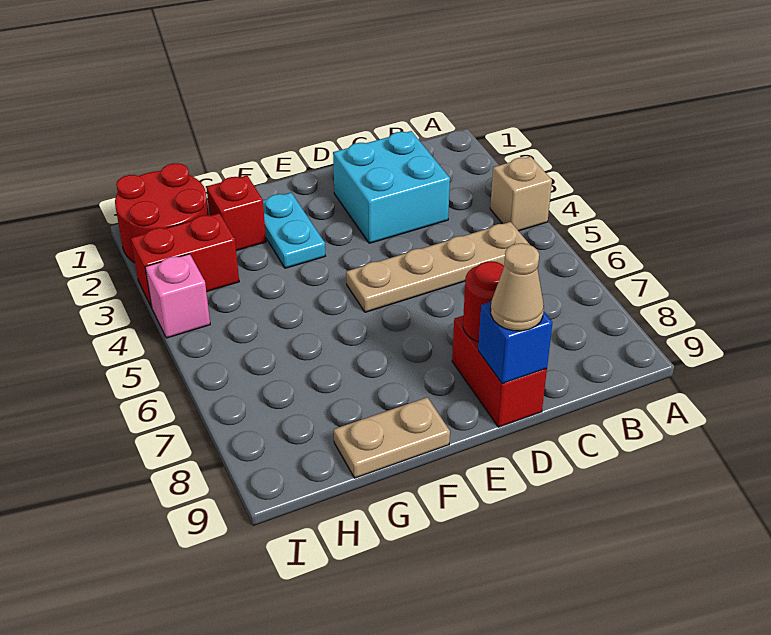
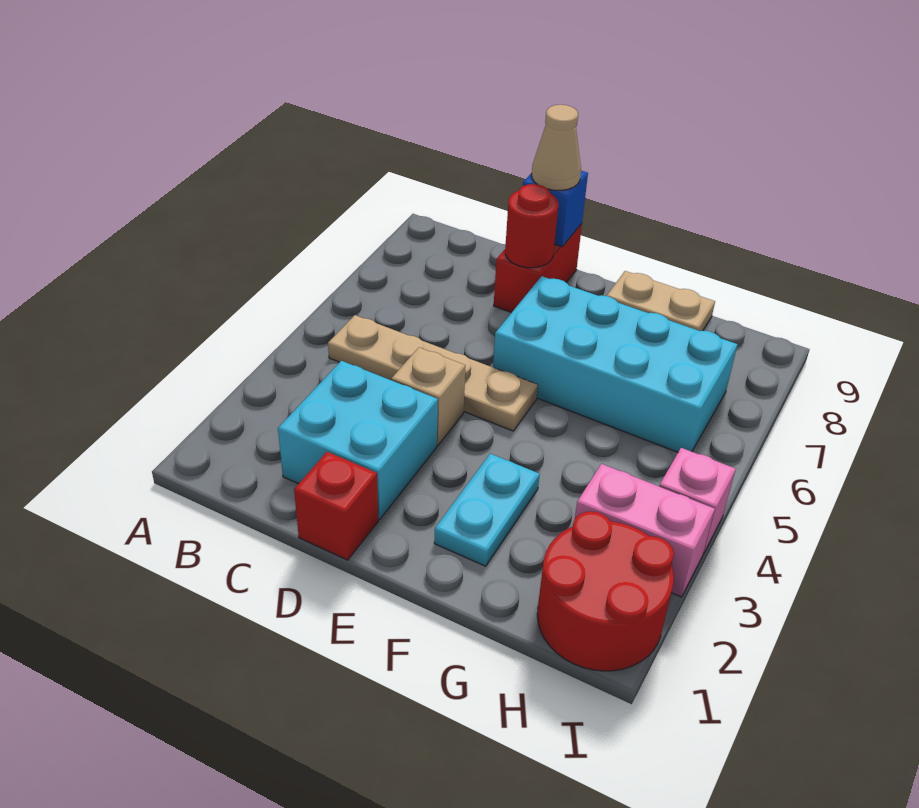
tan 1x1 brick [490,156,552,231] -> tan 1x1 brick moved to [391,348,466,445]
none -> cyan 2x4 brick [493,276,738,452]
red 1x1 brick [206,176,266,251] -> red 1x1 brick moved to [294,452,378,560]
red 1x2 brick [131,213,239,308] -> pink 1x2 brick [575,464,715,597]

